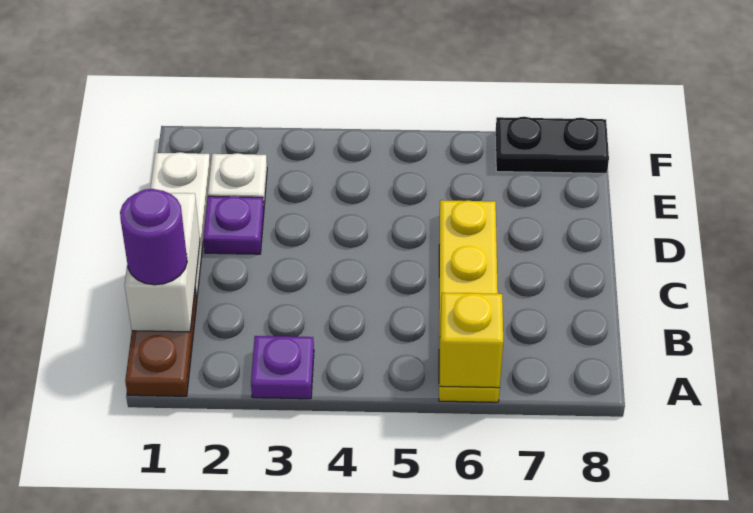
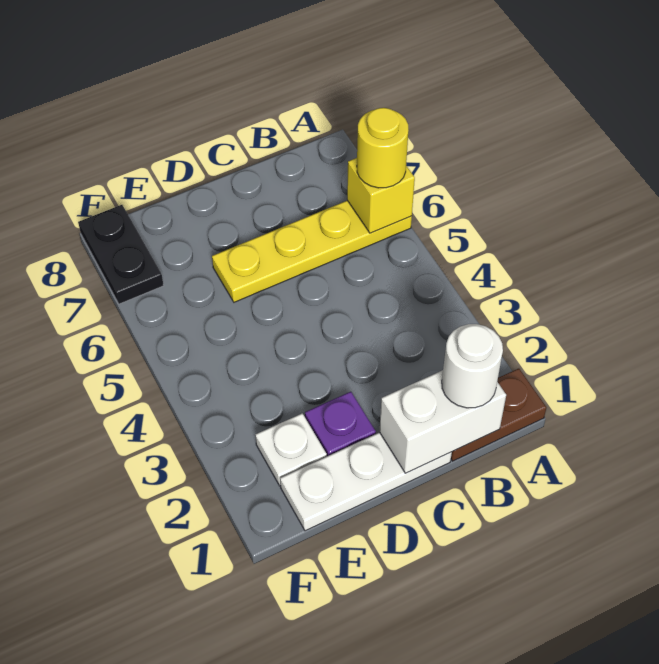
purple 1x1 plate [251,336,314,399] -> none
none -> yellow 1x1 round brick [357,108,408,188]
purple 1x1 round brick [120,189,187,285] -> white 1x1 round brick [442,324,503,408]

